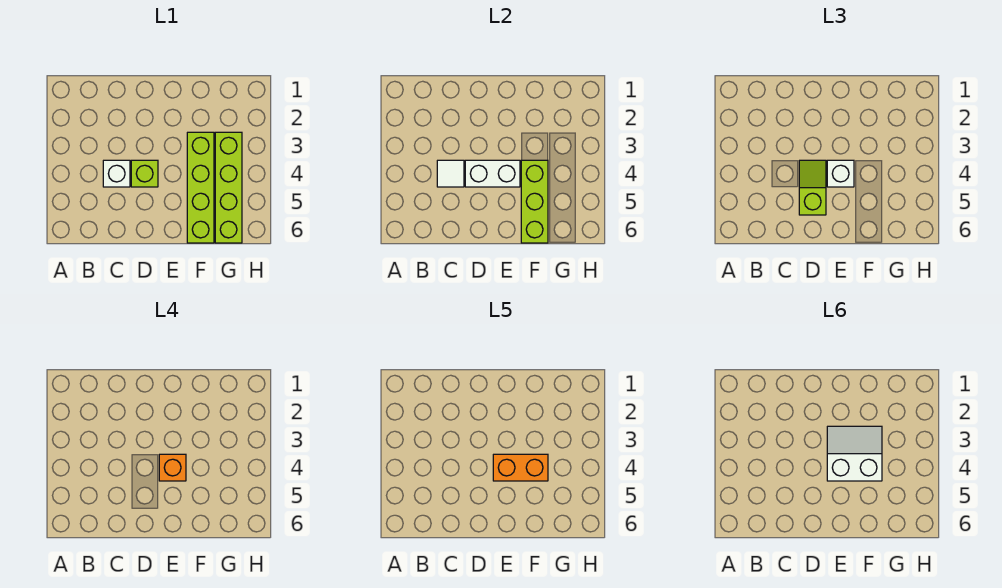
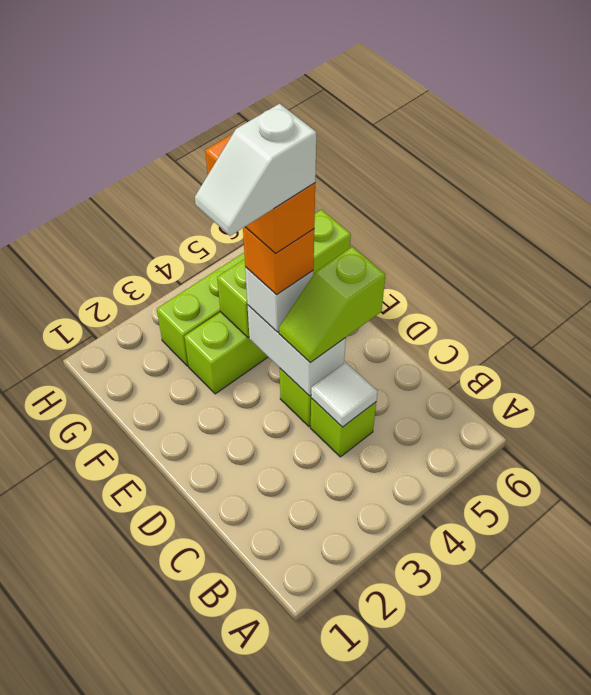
white 1x1 brick [103,160,130,187] -> lime 1x1 brick [311,398,376,457]
white 2x2 slope [827,426,882,481] -> white 1x2 slope [195,104,316,236]

